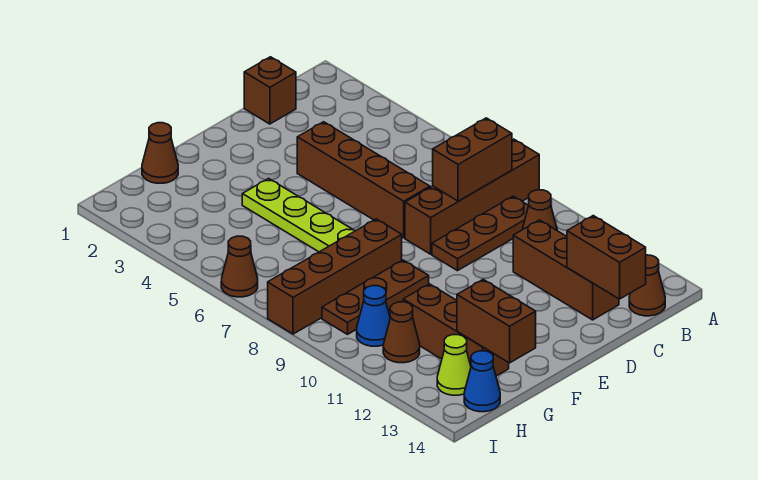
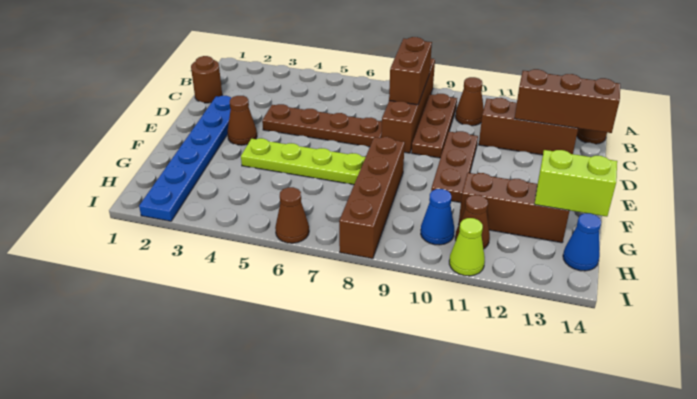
brown 1x1 brick [244,57,296,124] -> brown 1x1 round brick [191,56,222,103]
brown 1x2 brick [567,216,646,299] -> brown 1x3 brick [514,69,620,133]
none -> blue 1x6 plate [139,96,231,221]
brown 1x4 brick [297,122,430,238] -> brown 1x4 plate [262,104,382,147]
brown 1x3 plate [322,260,429,334] -> brown 1x3 plate moved to [431,131,478,203]
brown 1x1 cone [142,123,178,183] -> brown 1x1 cone moved to [227,96,257,145]
brown 1x2 brick [457,279,536,363] -> lime 1x2 brick [535,150,617,217]
lime 1x1 cone [437,335,471,395] -> lime 1x1 cone moved to [449,218,485,276]

